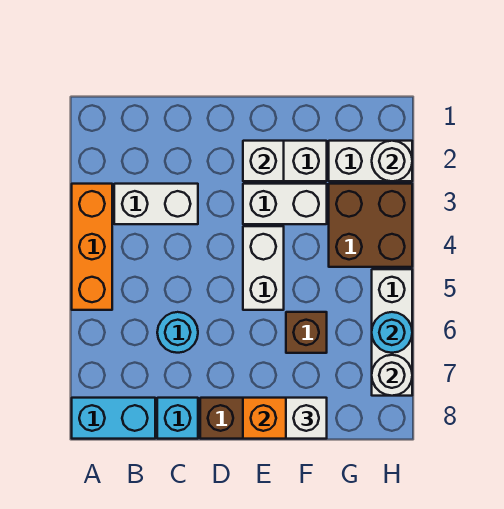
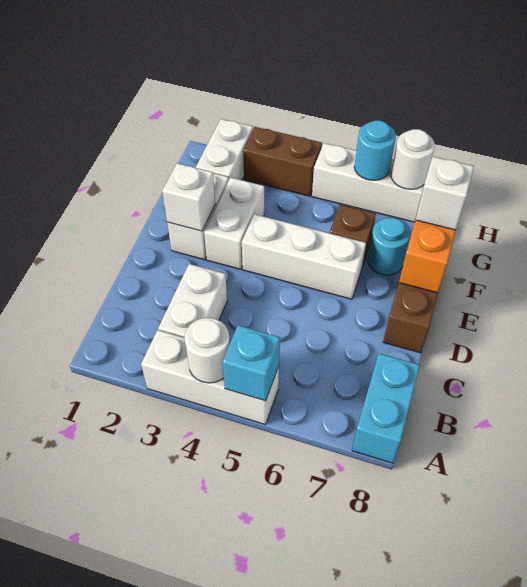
orange 1x3 brick [72,184,112,310] -> white 1x3 brick [141,330,279,425]
cyan 1x1 round brick [157,312,198,353] -> cyan 1x1 round brick moved to [368,218,410,275]
cyan 1x1 brick [157,398,198,439] -> cyan 1x1 brick moved to [223,325,280,401]
white 1x2 brick [243,226,284,310] -> white 1x3 brick [242,214,366,299]
brown 2x2 brick [329,184,412,267] -> brown 1x2 brick [243,127,322,196]
white 1x1 round brick [372,141,412,181] -> white 1x1 round brick moved to [185,318,230,383]

